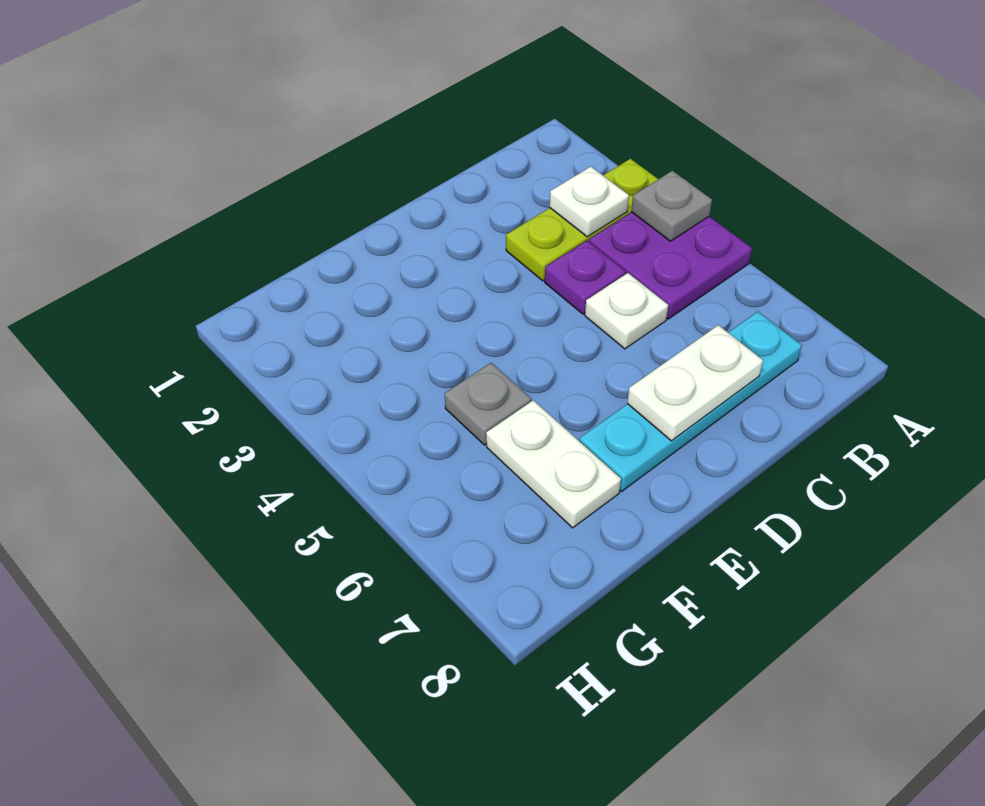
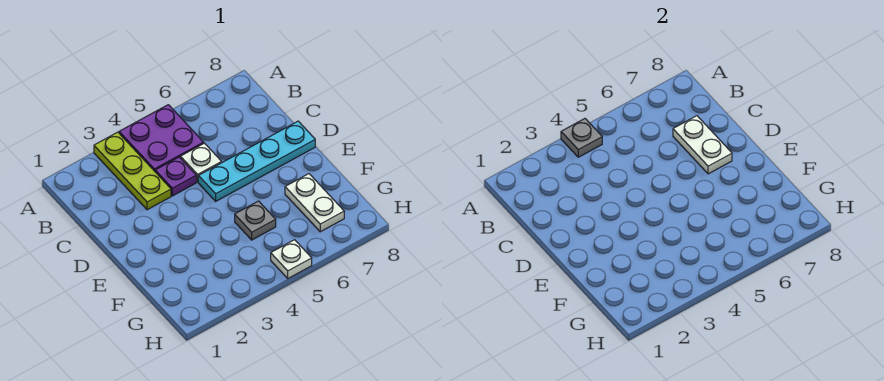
white 1x1 plate [550,167,629,237] -> white 1x1 plate moved to [271,240,312,278]
cyan 1x4 plate [579,312,802,491] -> cyan 1x4 plate turned to [198,121,315,201]
white 1x2 plate [486,400,621,528] -> white 1x2 plate turned to [285,174,344,232]

